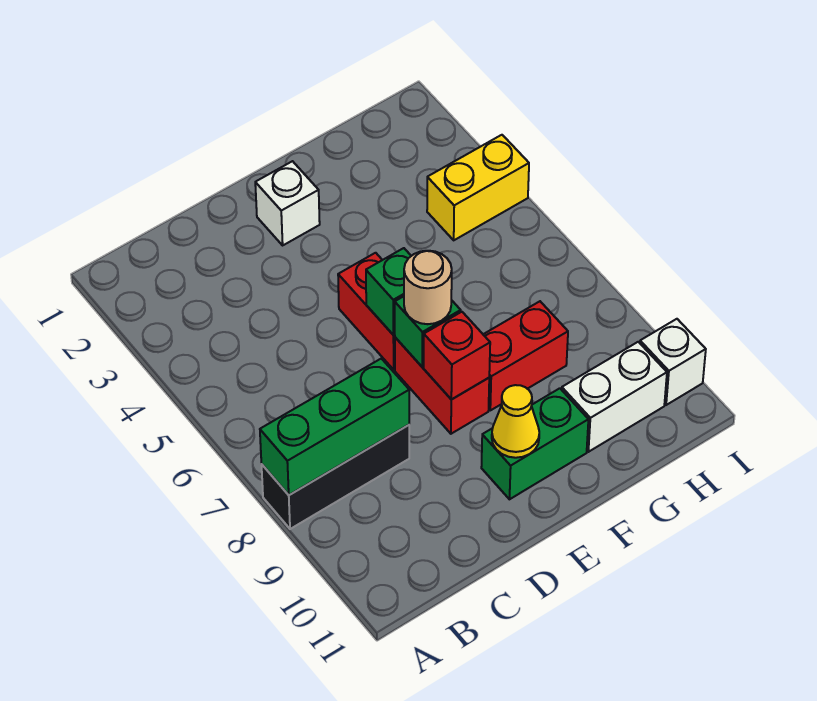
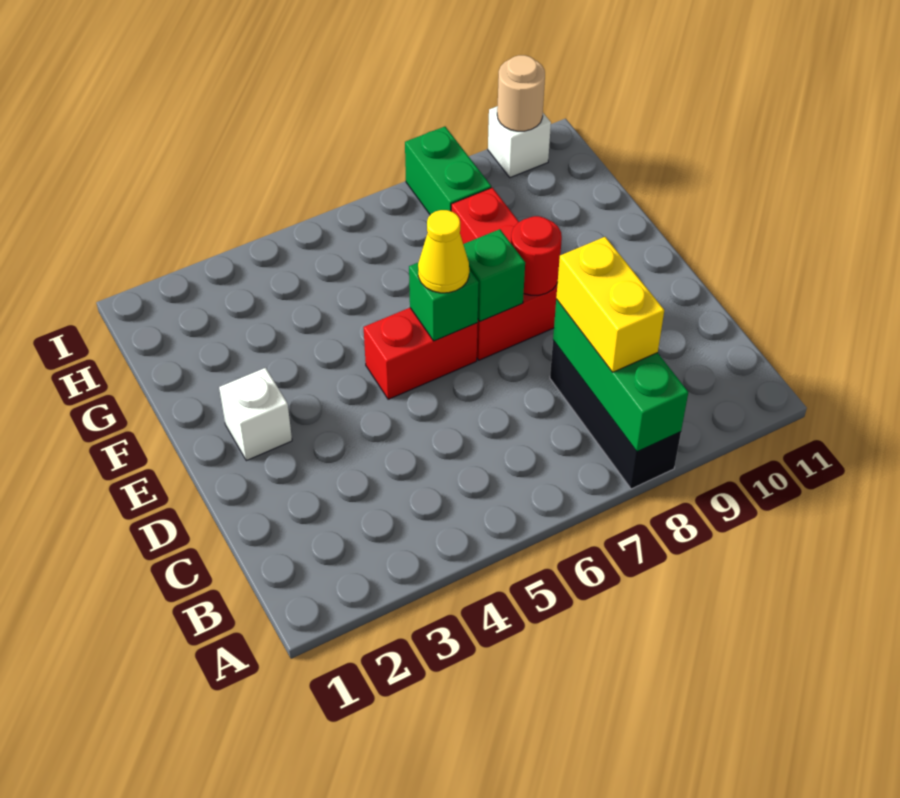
tan 1x1 round brick [404,251,452,324] -> tan 1x1 round brick moved to [497,55,545,131]
red 1x1 brick [424,312,490,400] -> red 1x1 round brick [511,216,562,295]
green 1x2 brick [481,388,588,499] -> green 1x2 brick moved to [405,127,491,215]
yellow 1x1 cone [492,385,539,458] -> yellow 1x1 cone moved to [418,210,469,293]
white 1x2 brick [562,342,667,452] -> none
yellow 1x2 brick [427,135,529,240] -> yellow 1x2 brick moved to [556,237,664,372]

